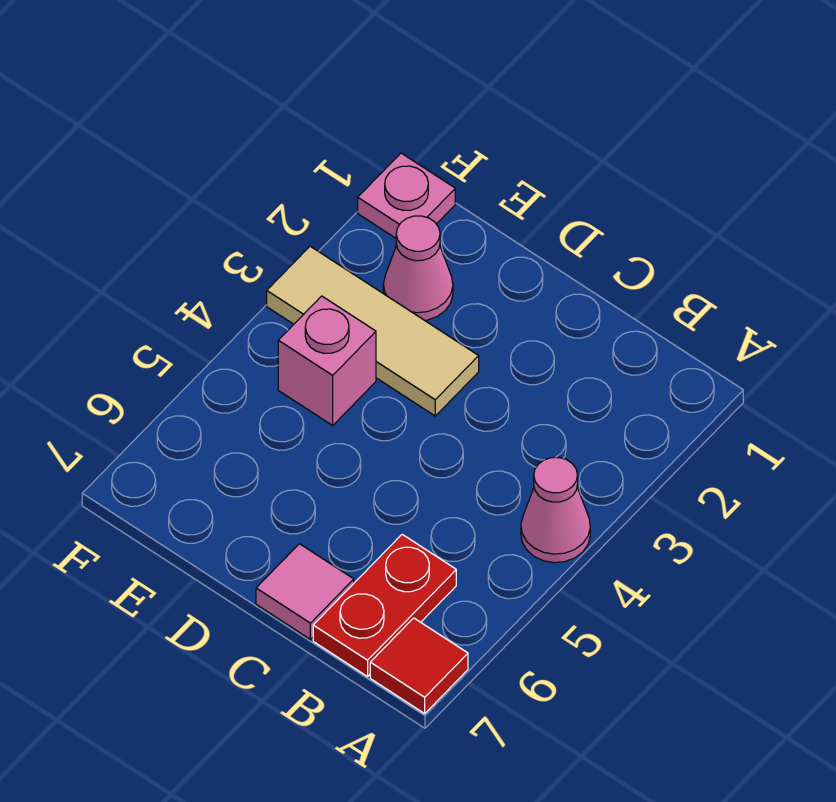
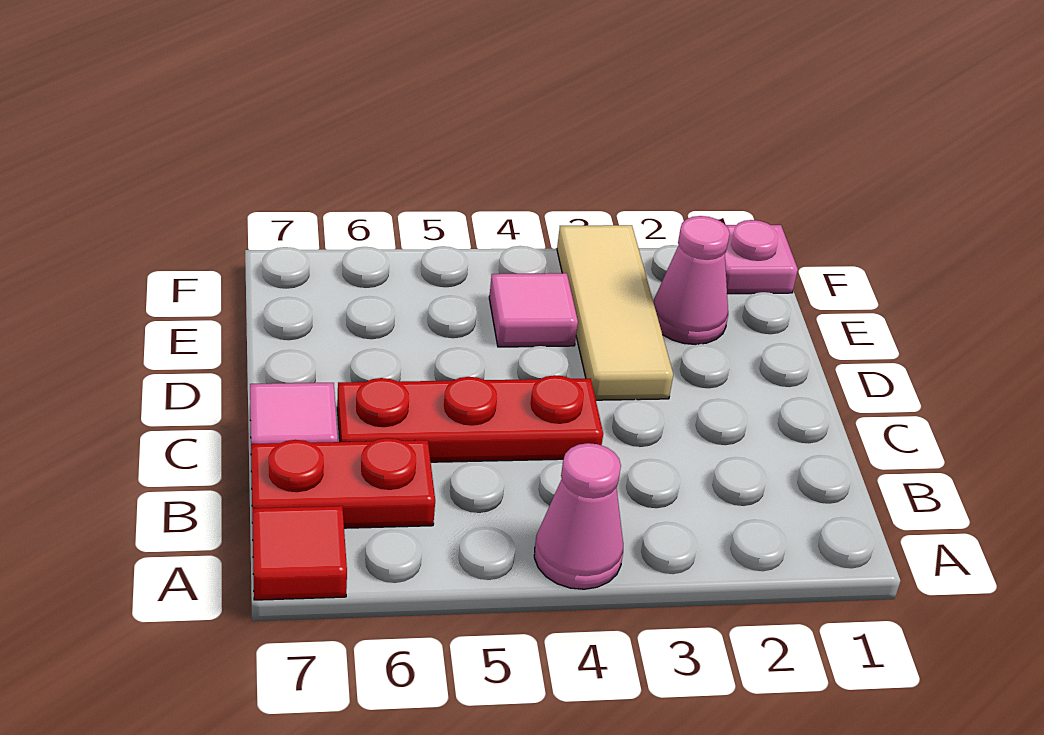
none -> red 1x3 plate [337,375,603,462]
pink 1x1 brick [278,296,376,425] -> pink 1x1 tile [489,273,578,347]

